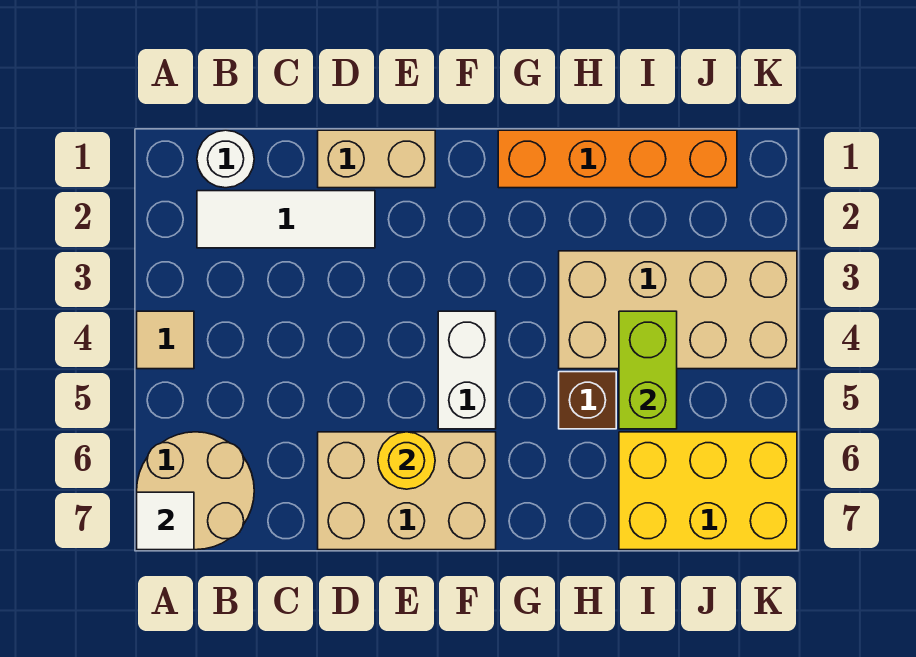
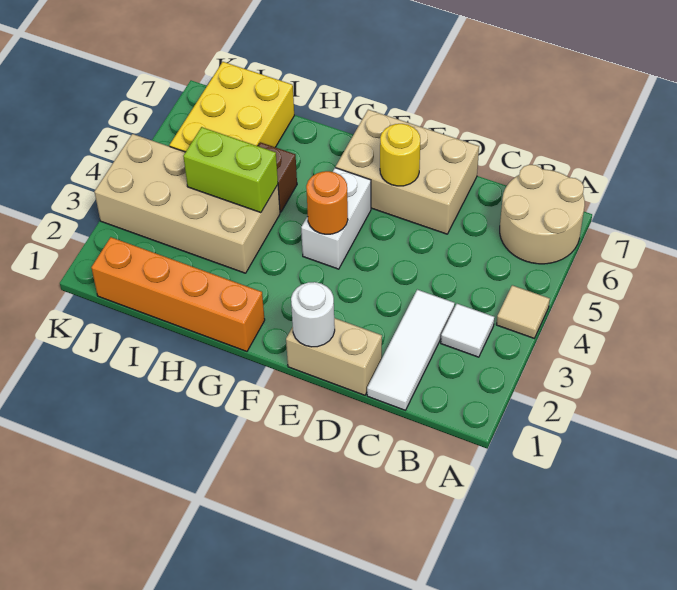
white 1x1 tile [137,492,194,550] -> white 1x1 tile moved to [441,304,495,357]
white 1x1 round brick [197,130,254,188] -> white 1x1 round brick moved to [291,282,335,347]
white 1x3 tile [197,191,375,248] -> white 1x3 tile turned to [367,290,455,410]
none -> orange 1x1 round brick [306,171,348,234]
lime 1x2 brick [619,311,677,429] -> lime 1x2 brick turned to [183,127,278,213]
yellow 2x3 brick [619,432,797,550] -> yellow 2x3 brick turned to [170,62,294,152]

